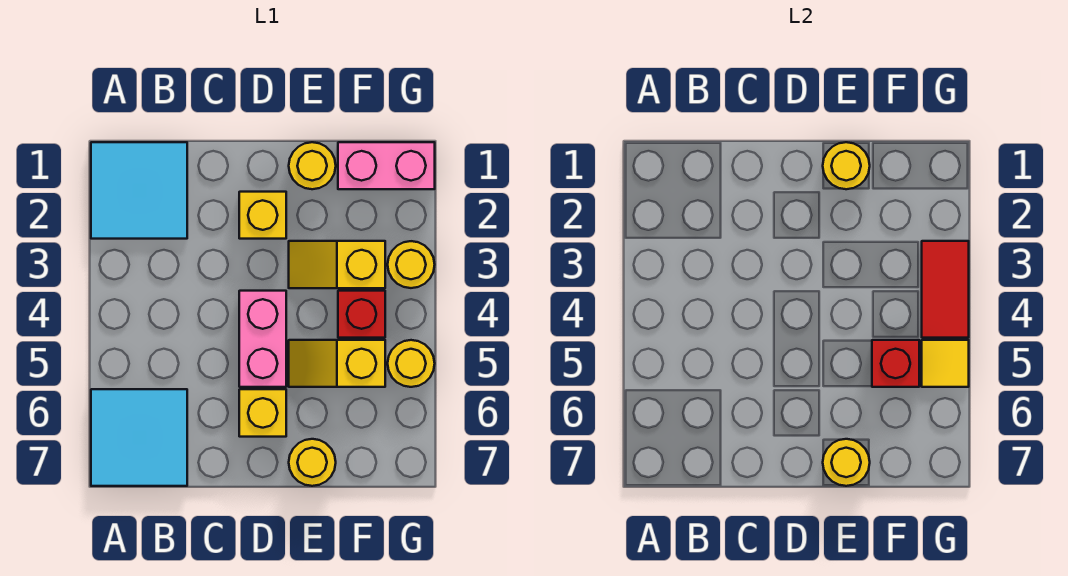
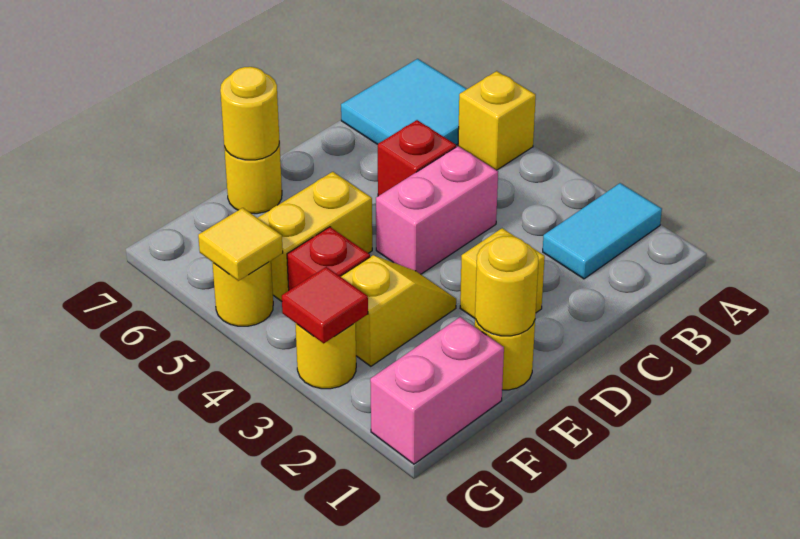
cyan 2x2 tile [91,142,187,239] -> cyan 1x2 tile [543,183,662,279]
pink 1x2 brick [239,291,286,387] -> pink 1x2 brick turned to [376,146,498,274]
yellow 1x1 brick [239,389,286,437] -> yellow 1x1 brick moved to [458,71,536,170]
yellow 1x2 slope [289,340,385,387] -> yellow 1x2 brick [258,172,372,301]
red 1x1 brick [872,340,919,387] -> red 1x1 brick moved to [378,120,456,196]
red 1x2 tile [922,241,969,338] -> red 1x1 tile [282,267,368,343]

